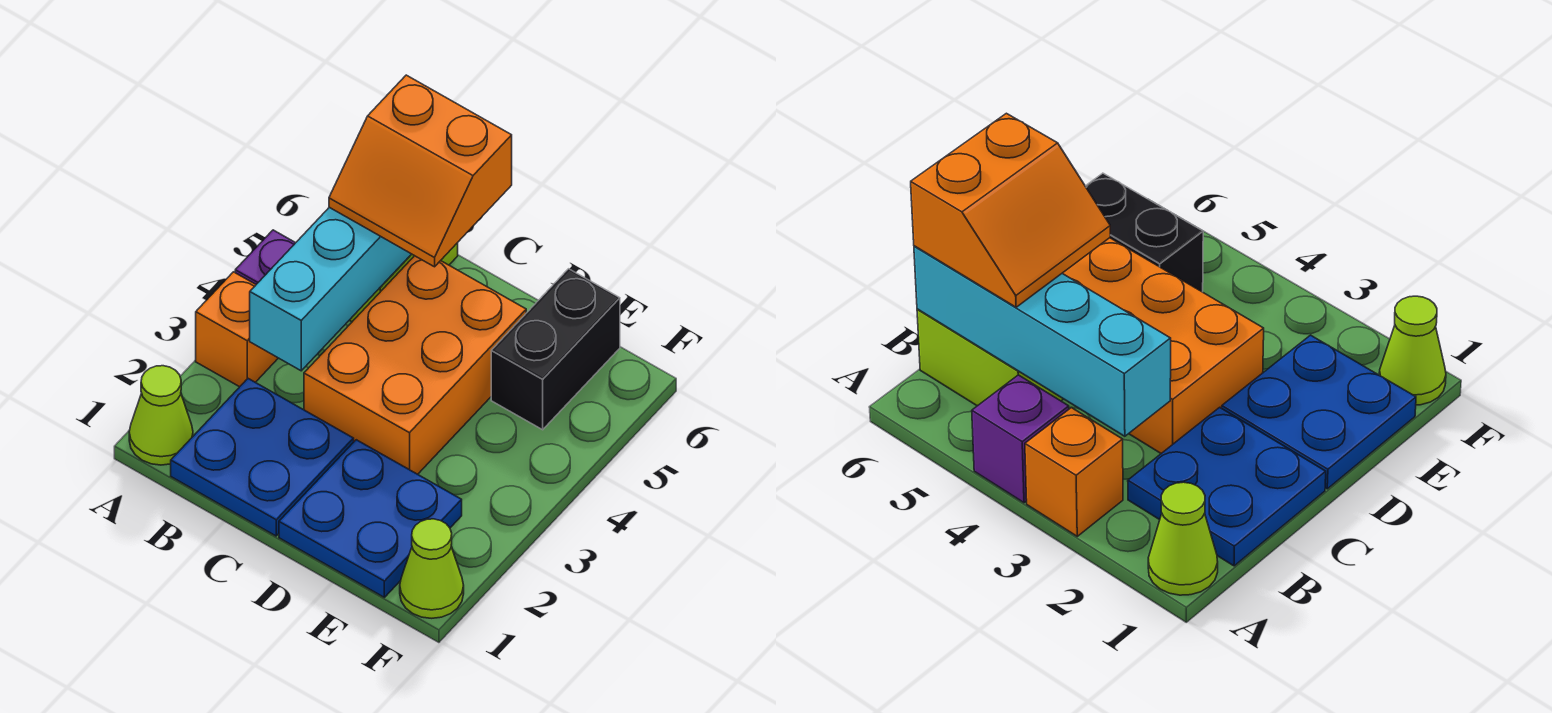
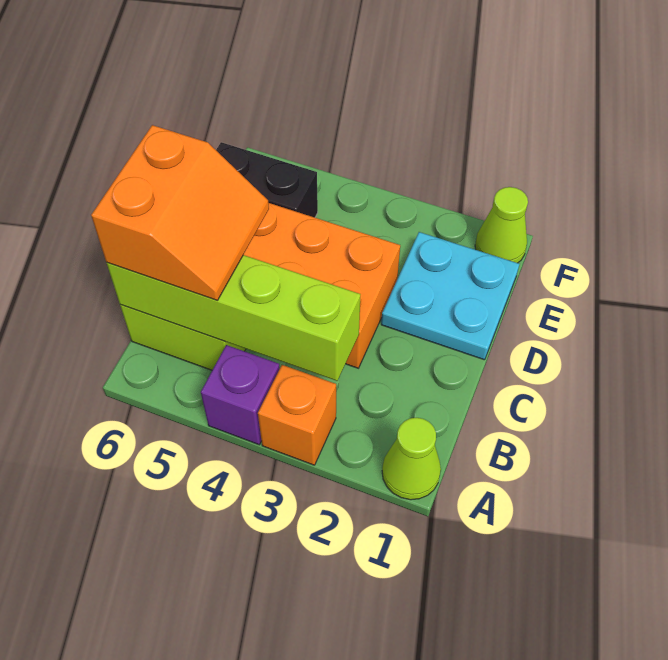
blue 2x2 plate [171,379,354,536] -> none
cyan 1x4 brick [250,207,411,371] -> lime 1x4 brick [107,255,361,381]
blue 2x2 plate [279,440,462,597] -> cyan 2x2 plate [381,232,519,360]

